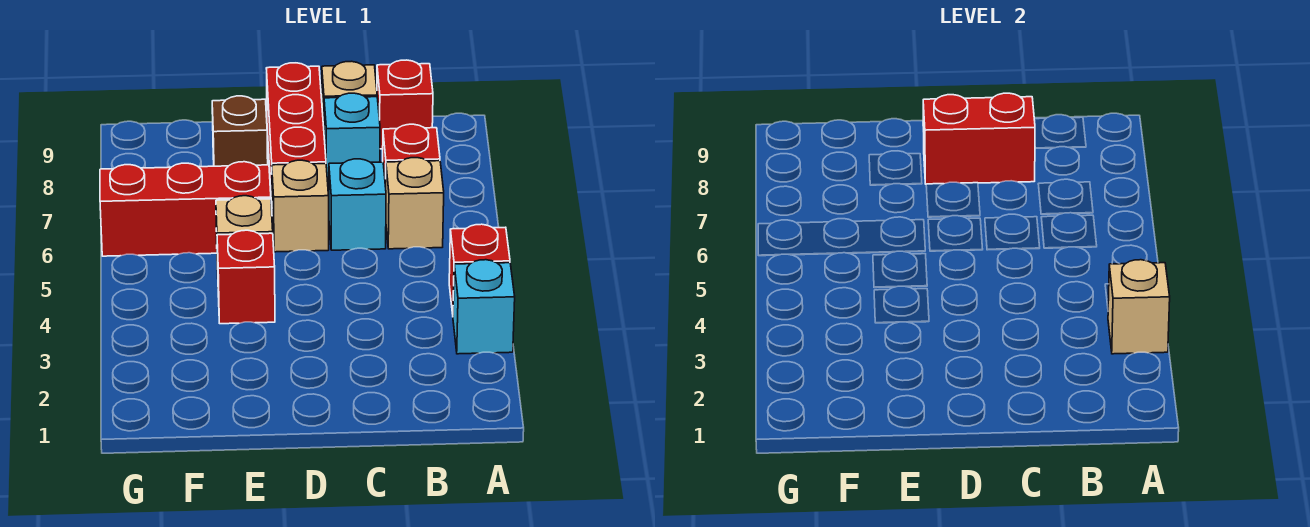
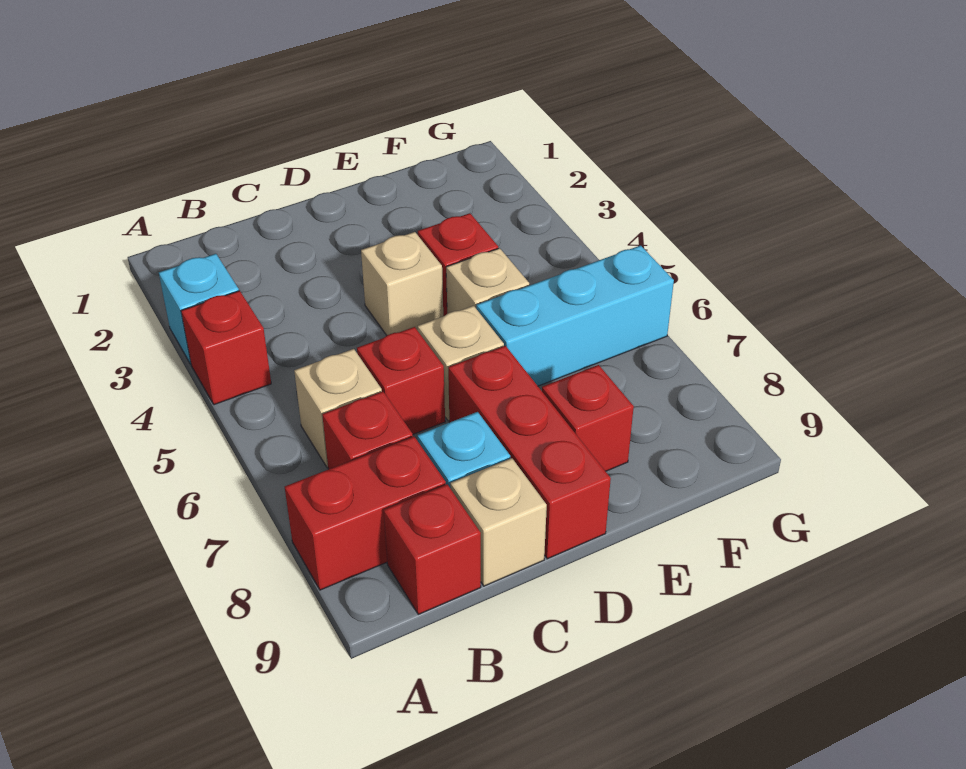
tan 1x1 brick [1108,260,1170,354] -> tan 1x1 brick moved to [361,232,443,335]
cyan 1x1 brick [329,159,386,250] -> red 1x1 brick [357,327,445,434]
red 1x2 brick [923,93,1035,184] -> red 1x2 brick moved to [285,437,446,590]
red 1x3 brick [100,162,271,256] -> cyan 1x3 brick [476,245,674,386]
brown 1x1 brick [212,96,268,166] -> red 1x1 brick [542,365,634,471]

